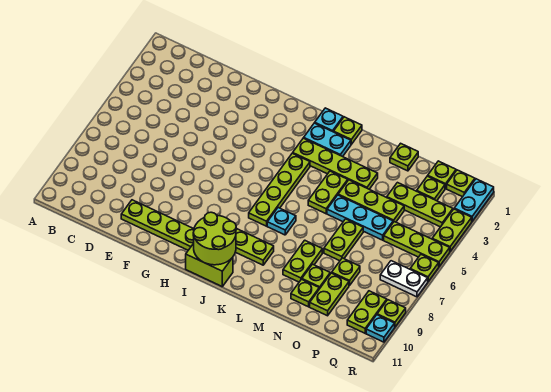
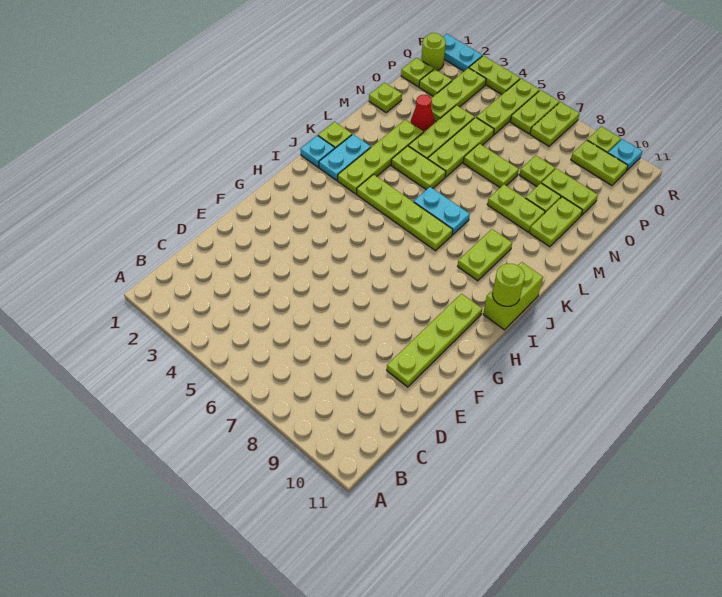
lime 2x2 round brick [193,212,236,265] -> lime 1x1 round brick [492,264,525,306]
cyan 1x1 plate [267,208,296,235] -> cyan 1x2 plate [414,187,470,235]
cyan 1x3 plate [327,195,393,240] -> lime 1x3 plate [428,117,494,177]
none -> red 1x1 cone [411,95,434,132]
lime 1x1 plate [291,279,319,307] -> lime 1x2 plate [529,197,582,247]
lime 1x1 plate [447,170,475,197] -> lime 1x1 round brick [421,33,446,71]
white 1x2 plate [380,261,428,297] -> lime 1x2 plate [530,102,580,146]
lime 1x1 plate [410,255,439,281] -> lime 1x2 plate [510,90,559,134]

